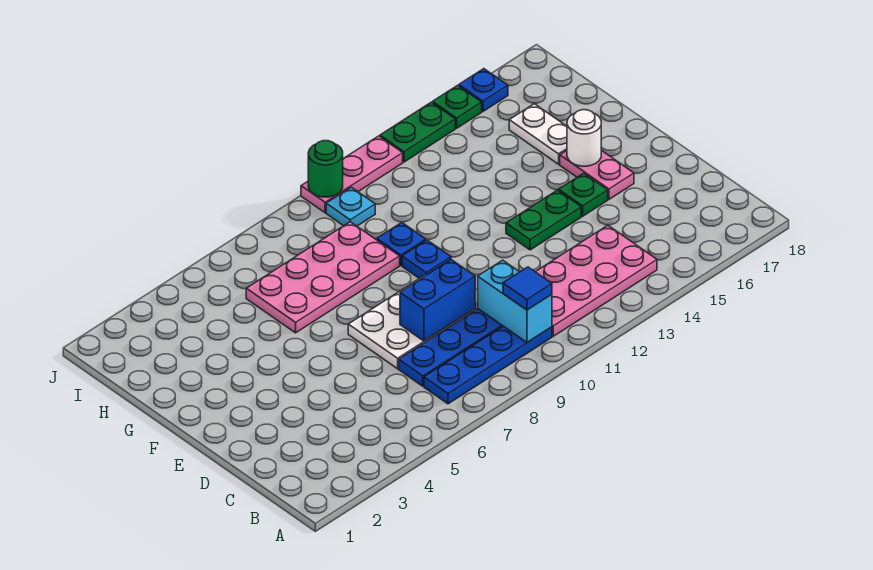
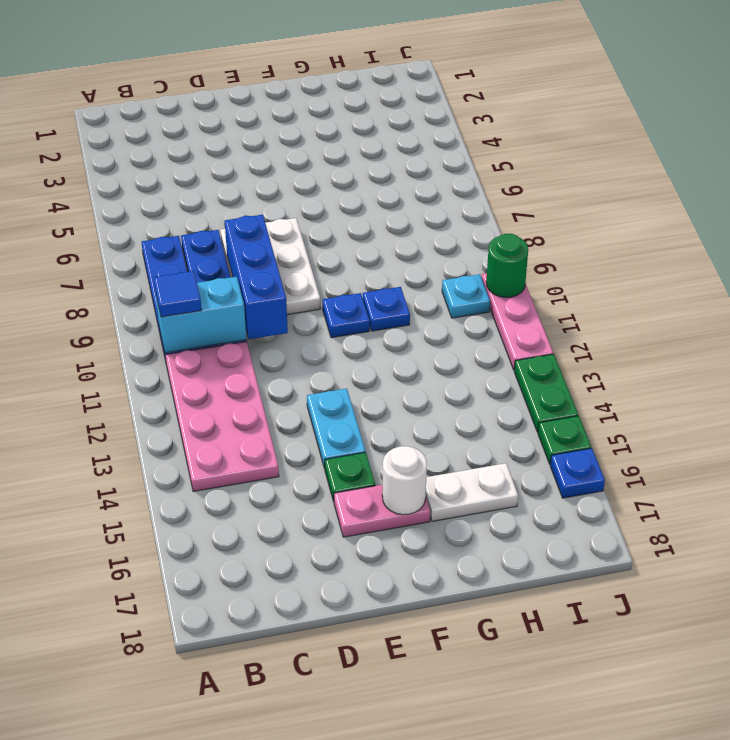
blue 1x2 brick [400,260,475,341] -> blue 1x3 brick [225,215,288,339]
green 1x2 plate [506,190,581,250] -> cyan 1x2 plate [307,388,366,469]
pink 2x4 plate [246,222,400,333] -> none

